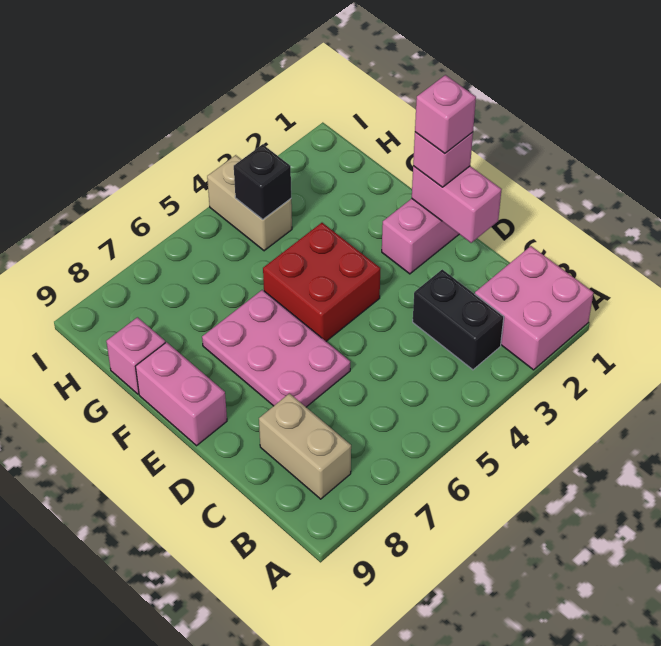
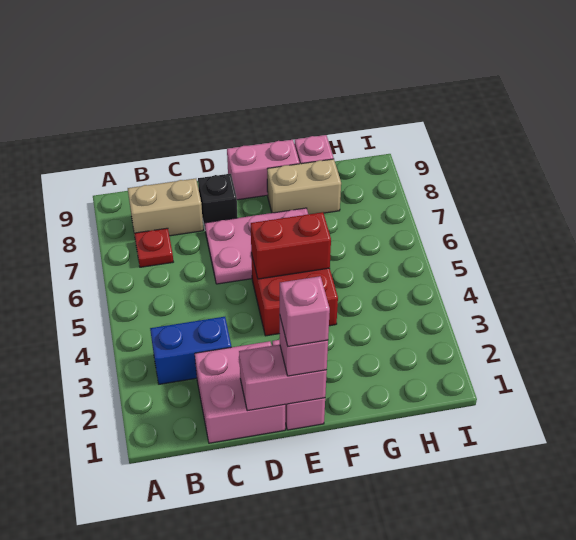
pink 2x2 brick [475,246,593,370] -> pink 2x2 brick moved to [195,341,285,443]
black 1x2 brick [413,269,504,370] -> blue 1x2 brick [150,317,231,384]
none -> red 1x1 plate [134,228,173,267]
none -> red 1x2 brick [251,212,331,279]
tan 1x2 brick [207,155,292,251] -> tan 1x2 brick moved to [267,159,341,214]
black 1x1 brick [234,144,291,219] -> black 1x1 brick moved to [198,174,238,228]

